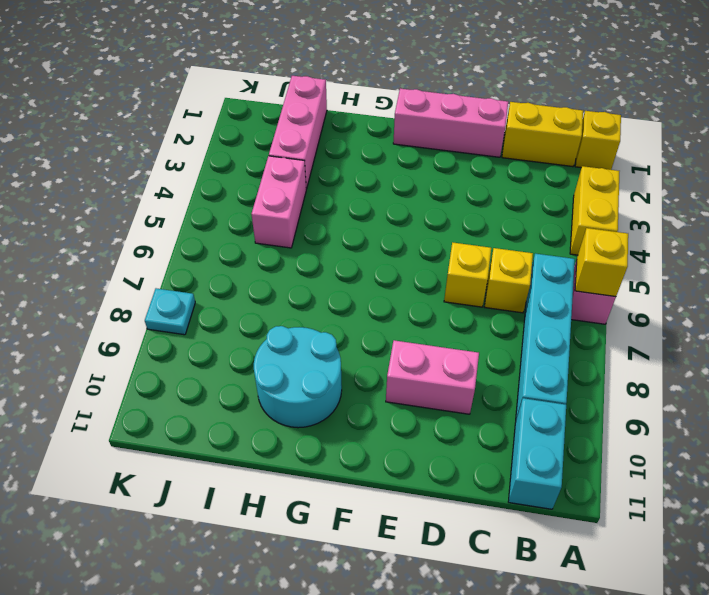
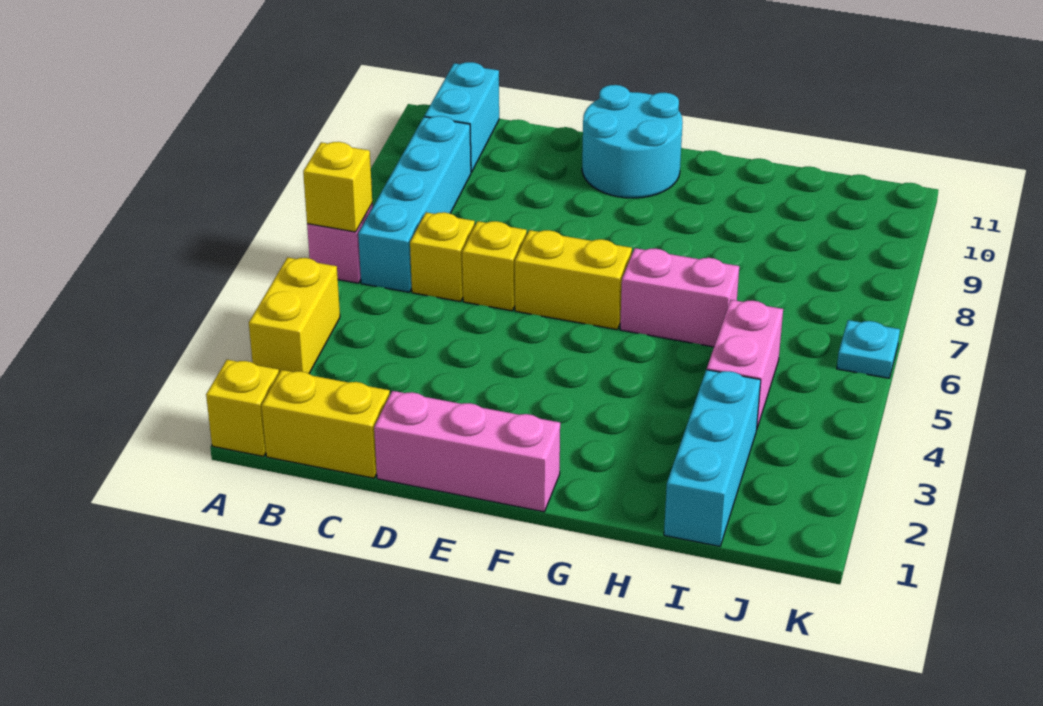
pink 1x2 brick [386,340,479,414] -> pink 1x2 brick moved to [620,248,739,347]
none -> yellow 1x2 brick [515,230,632,330]
cyan 2x2 round brick [254,326,342,428] -> cyan 2x2 round brick moved to [582,85,683,198]
pink 1x3 brick [269,76,327,189] -> cyan 1x3 brick [664,370,761,546]
cyan 1x1 plate [145,288,195,335] -> cyan 1x1 plate moved to [837,320,900,378]

